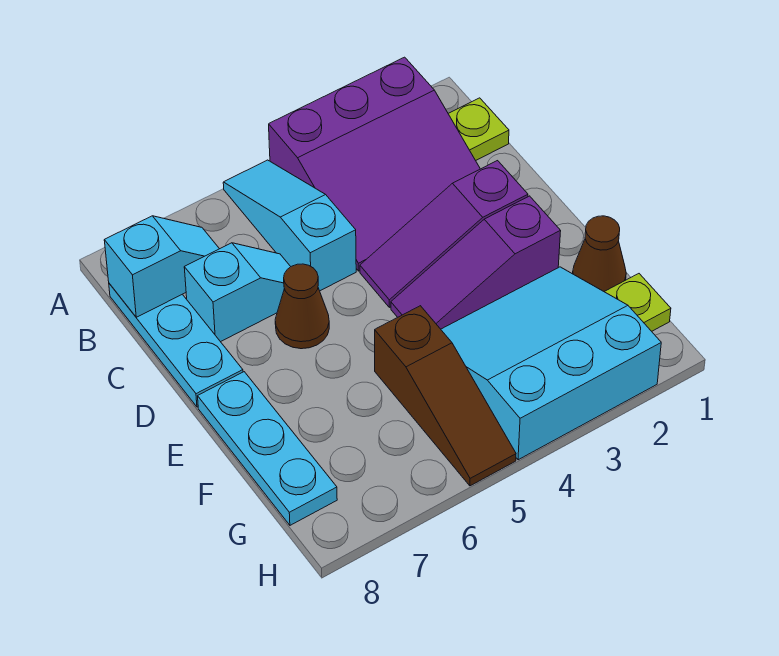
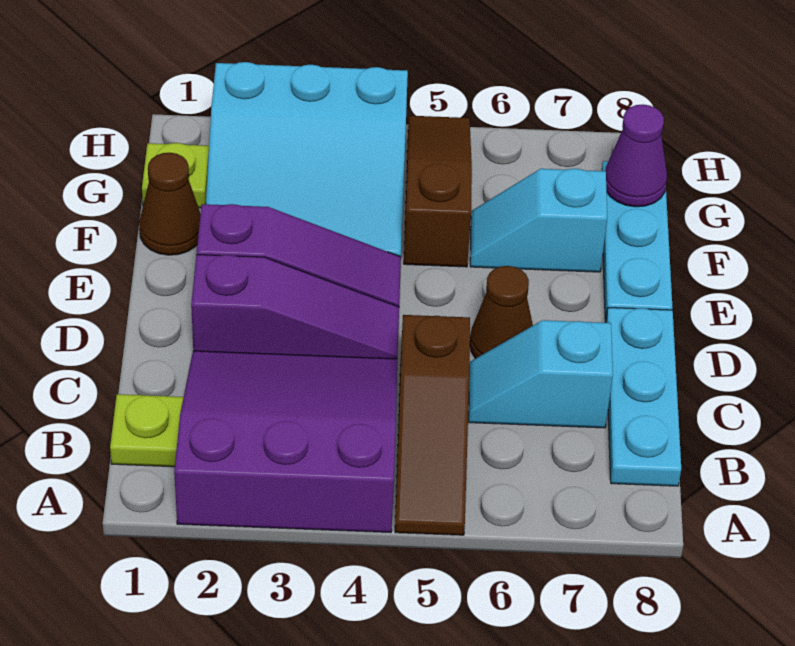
cyan 1x3 slope [223,160,356,291] -> brown 1x3 slope [395,315,470,535]
cyan 1x2 slope [104,216,219,317] -> cyan 1x2 slope moved to [470,169,607,272]
none -> purple 1x1 cone [605,105,667,207]

